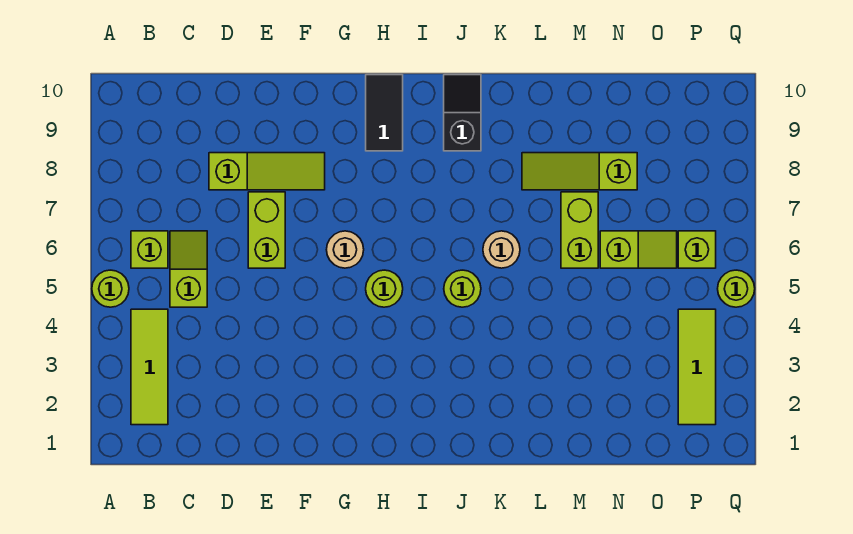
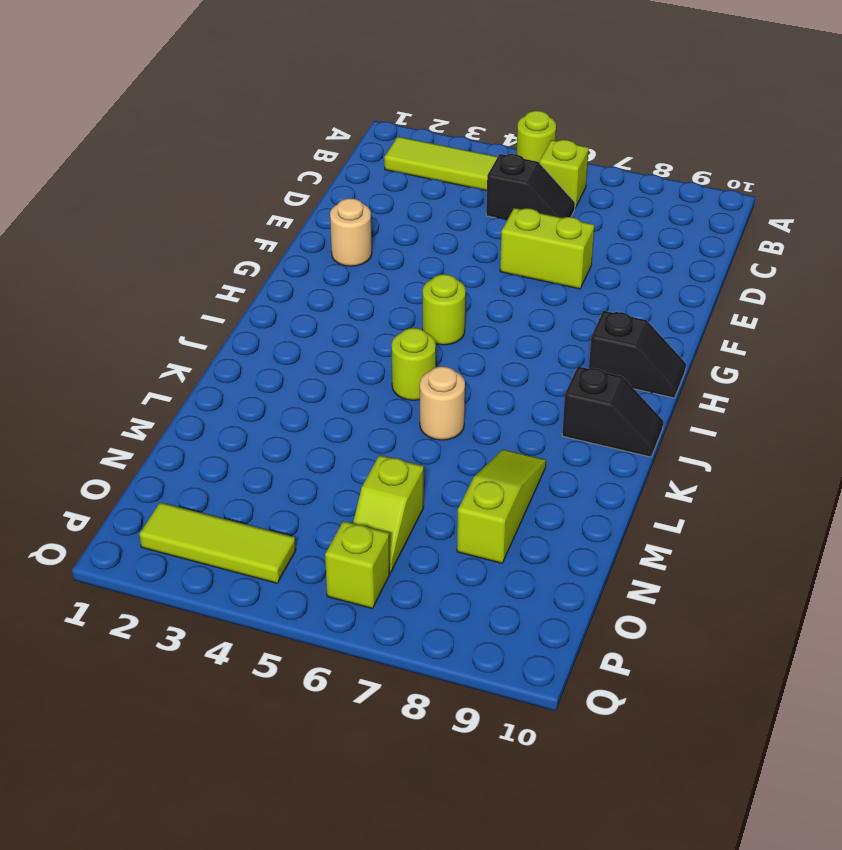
lime 1x2 slope [170,231,207,307] -> black 1x2 slope [486,154,575,220]
lime 1x3 slope [209,153,325,190] -> none
tan 1x1 round brick [326,231,364,268] -> tan 1x1 round brick moved to [330,198,372,266]
black 1x2 tile [366,75,403,151] -> black 1x2 slope [589,311,686,398]
lime 1x2 brick [561,192,598,268] -> none
lime 1x1 round brick [718,270,755,307] -> none

